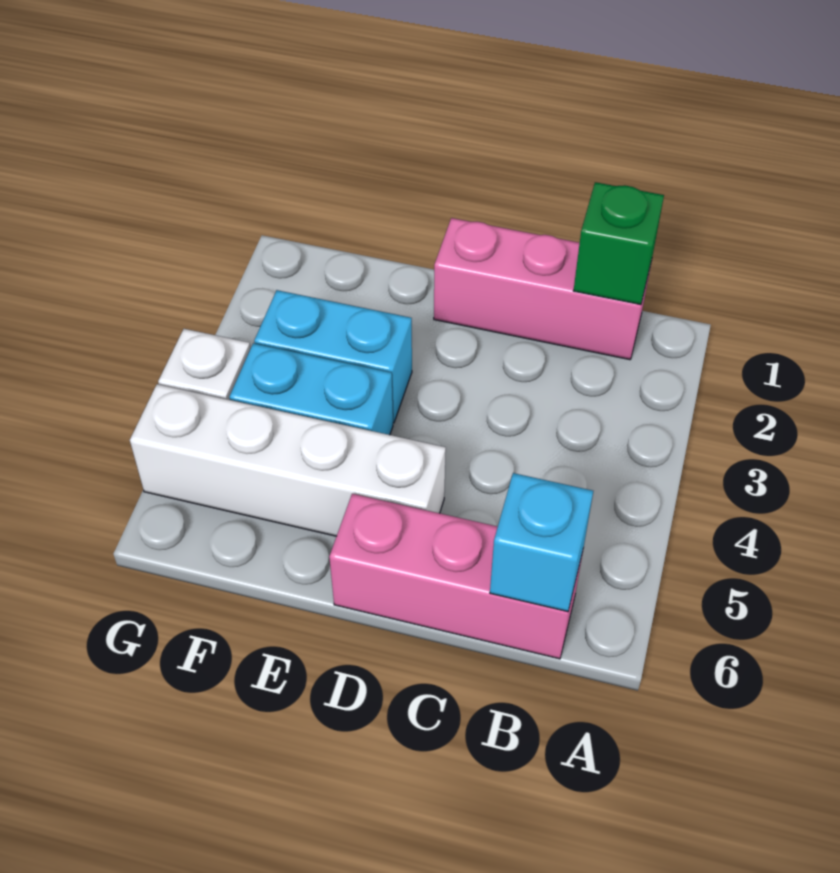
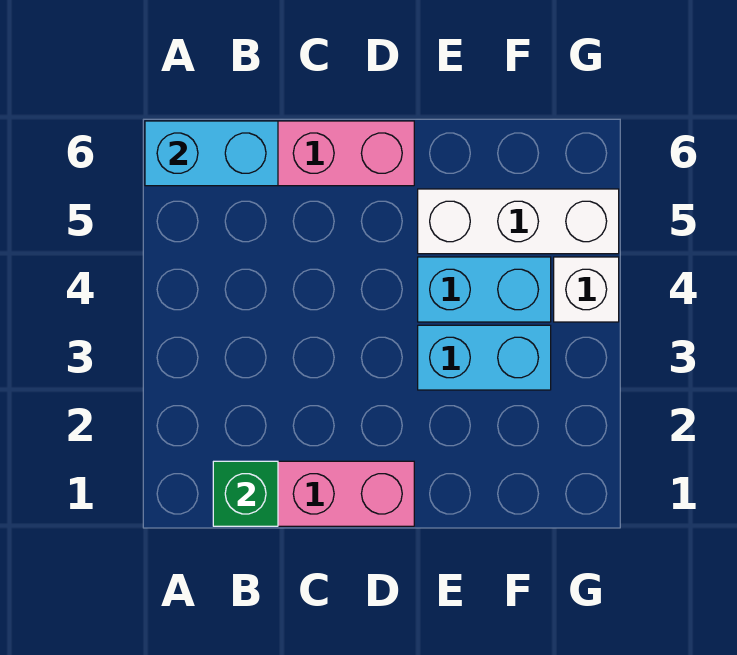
cyan 1x1 brick [490,473,593,612] -> cyan 1x2 brick [145,121,278,186]
white 1x4 brick [130,384,446,536] -> white 1x3 brick [418,189,619,254]

